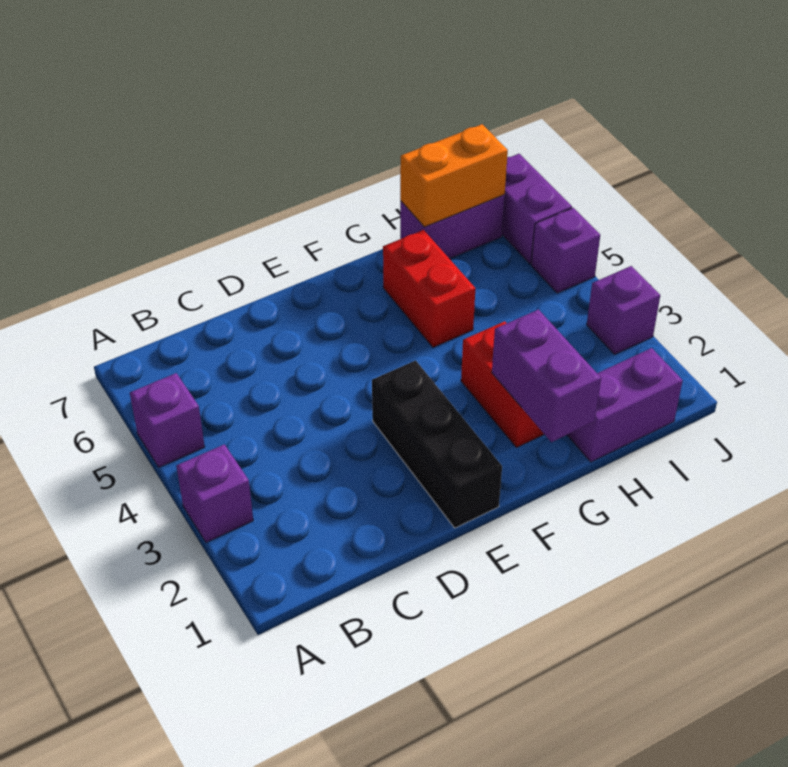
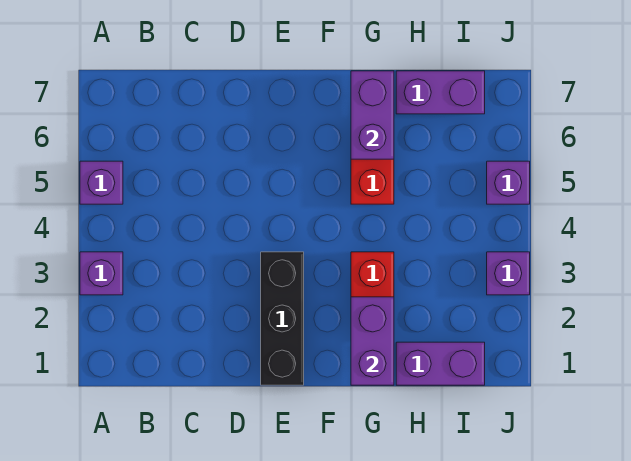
orange 1x2 brick [400,124,508,227] -> none
purple 1x2 brick [502,154,572,264] -> purple 1x2 brick moved to [351,71,394,159]

